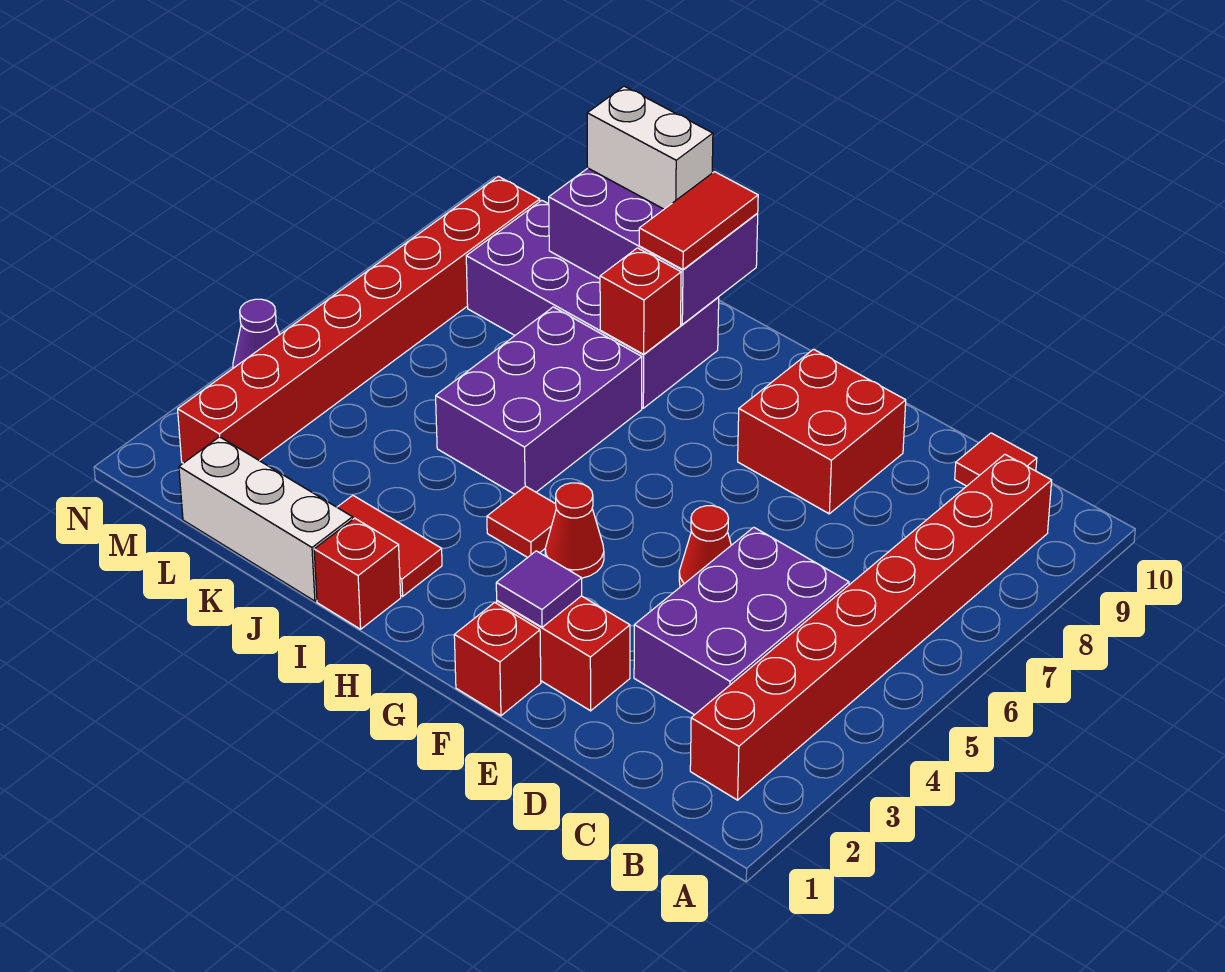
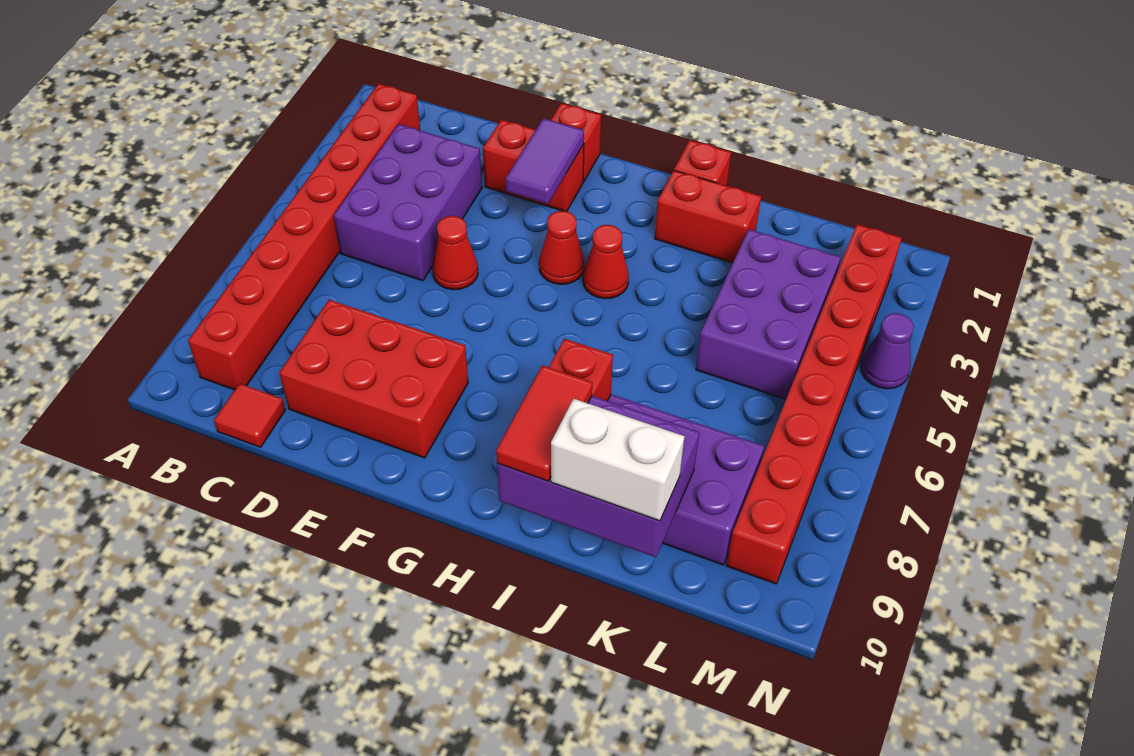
red 2x2 brick [738,349,906,514] -> red 2x3 brick [279,300,468,458]
purple 1x1 tile [496,551,582,627] -> purple 1x2 tile [506,118,584,204]
red 1x1 tile [487,486,556,557] -> red 1x1 cone [583,225,629,299]
red 1x2 tile [337,495,442,596] -> red 1x2 brick [655,170,761,263]
purple 2x3 brick [436,307,642,494] -> purple 2x3 brick moved to [696,229,841,399]
white 1x3 brick [179,437,353,601] -> none

